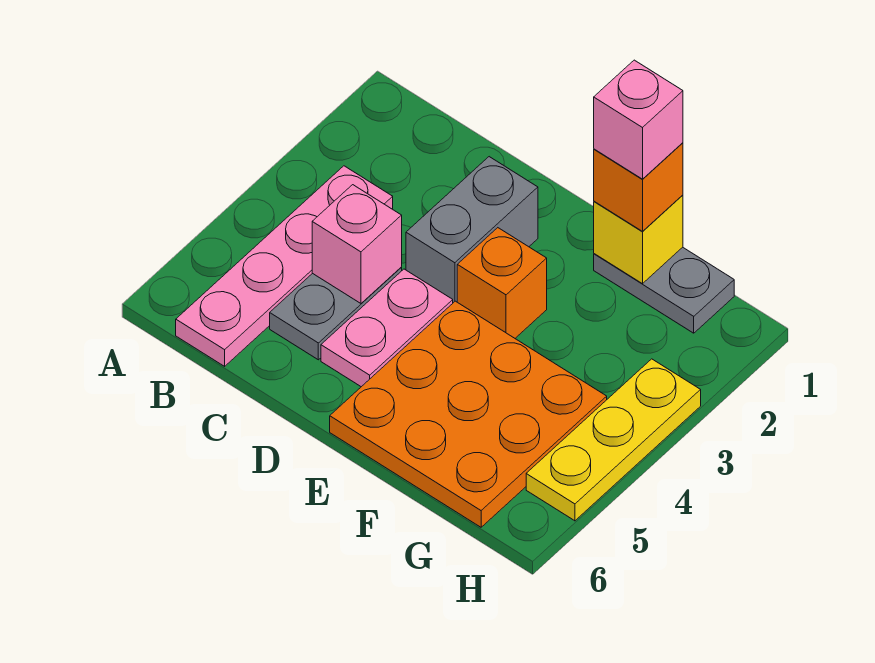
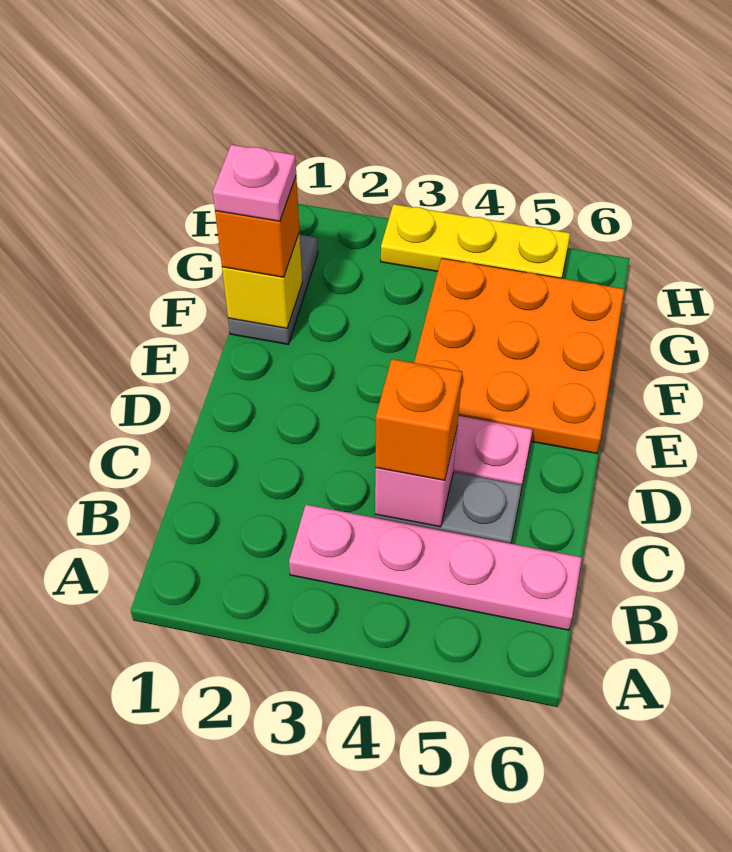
grey 1x2 brick [406,157,538,303] -> none
orange 1x1 brick [457,228,547,338] -> orange 1x1 brick moved to [375,359,462,480]
pink 1x1 brick [594,60,683,179] -> pink 1x1 plate [213,145,296,221]

